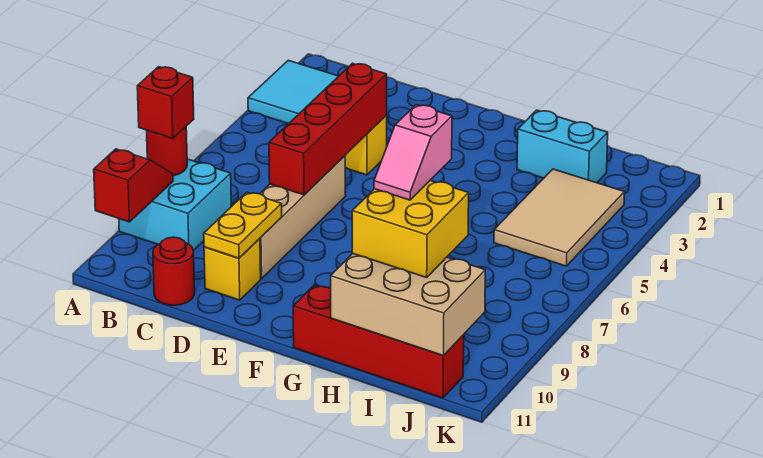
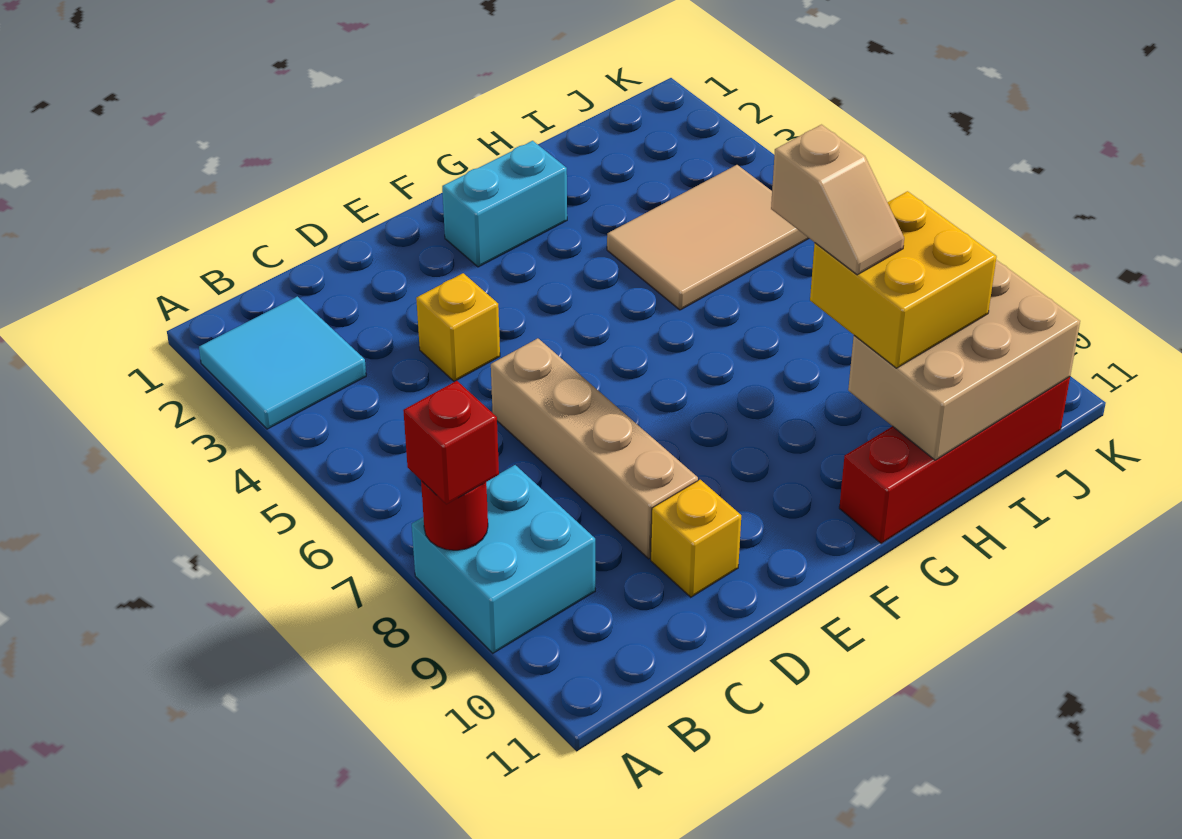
red 1x2 slope [94,149,173,222] -> none
red 1x1 round brick [153,237,195,305] -> none
red 1x4 brick [269,63,387,195] -> none
yellow 1x2 plate [204,192,282,258] -> none
cyan 1x2 brick [517,110,608,183] -> cyan 1x2 brick moved to [442,141,567,267]
pink 1x2 slope [374,105,452,200] -> tan 1x2 slope [771,125,904,275]
tan 2x3 tile [494,169,625,266] -> tan 2x3 tile turned to [607,165,809,310]

